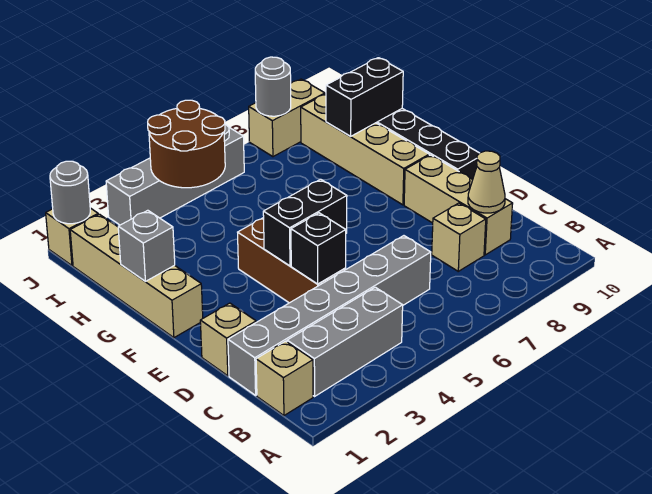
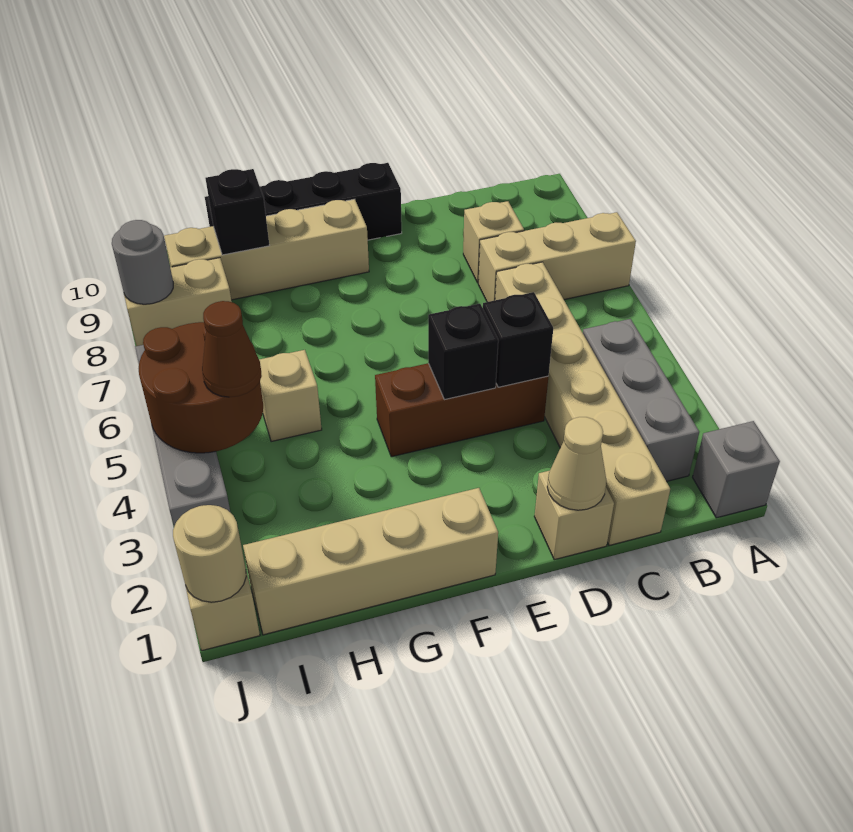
tan 1x1 brick [256,341,313,415] -> tan 1x1 brick moved to [259,350,322,442]
grey 1x6 brick [228,236,431,395] -> tan 1x6 brick [495,262,670,545]
tan 1x3 brick [404,155,513,255] -> tan 1x3 brick moved to [478,212,636,302]
tan 1x1 cone [468,151,505,213] -> tan 1x1 cone moved to [547,417,606,510]
black 1x2 brick [263,179,347,266] -> black 1x1 brick [428,304,498,400]
grey 1x1 brick [118,210,175,281] -> grey 1x1 brick moved to [693,421,780,518]
black 1x2 brick [326,58,403,136] -> black 1x1 brick [205,169,269,255]
none -> brown 1x1 cone [202,301,262,397]
grey 1x1 round brick [50,161,90,224] -> tan 1x1 round brick [173,505,246,602]
tan 1x2 brick [249,79,325,157] -> tan 1x2 brick turned to [124,258,232,346]

